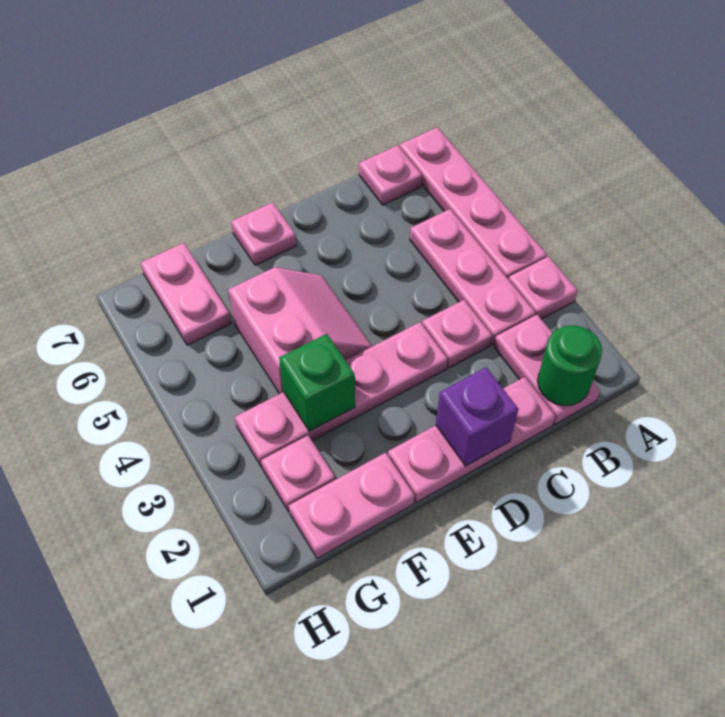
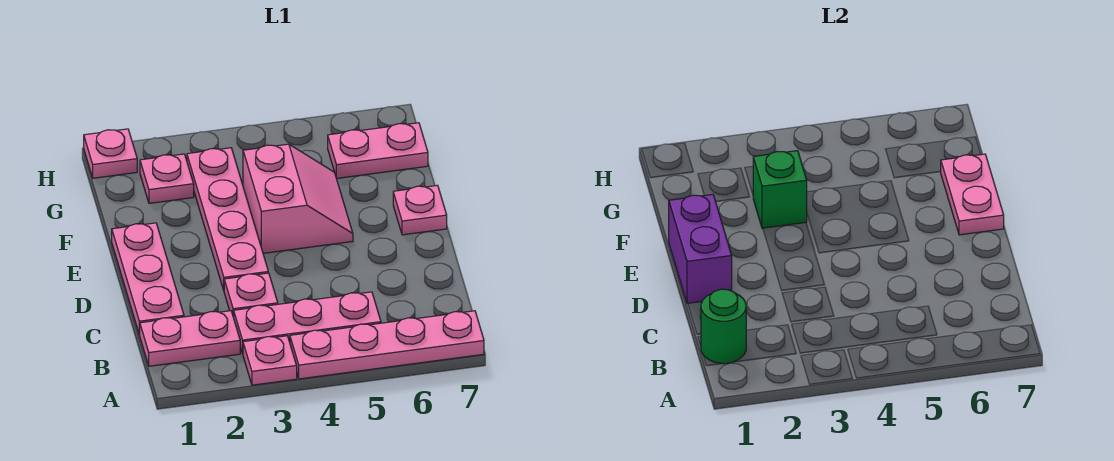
pink 1x1 plate [359,145,422,205] -> pink 1x1 plate moved to [84,129,137,178]
purple 1x1 brick [436,367,518,466] -> purple 1x2 brick [669,195,732,304]
pink 2x2 slope [228,267,372,394] -> pink 2x2 slope turned to [243,144,353,253]
pink 1x2 plate [289,453,415,559] -> pink 1x2 plate moved to [940,154,1004,235]

